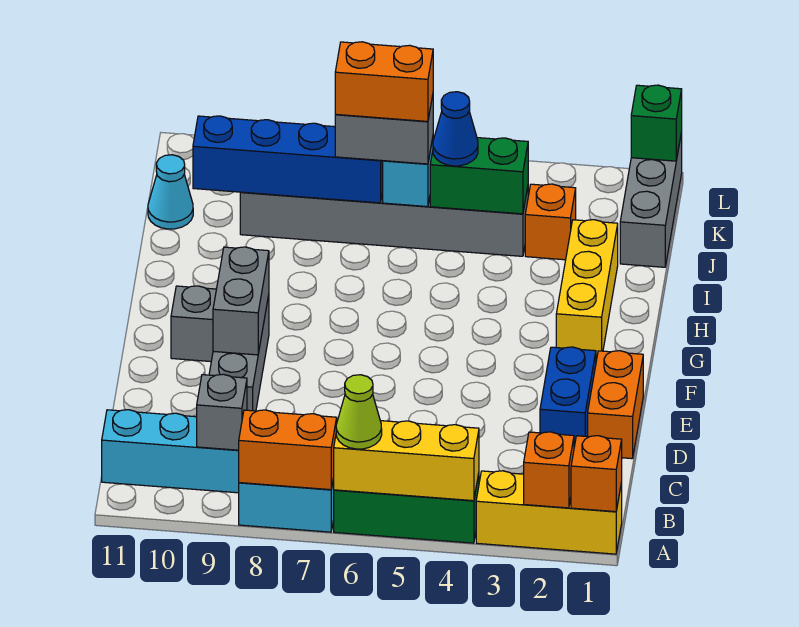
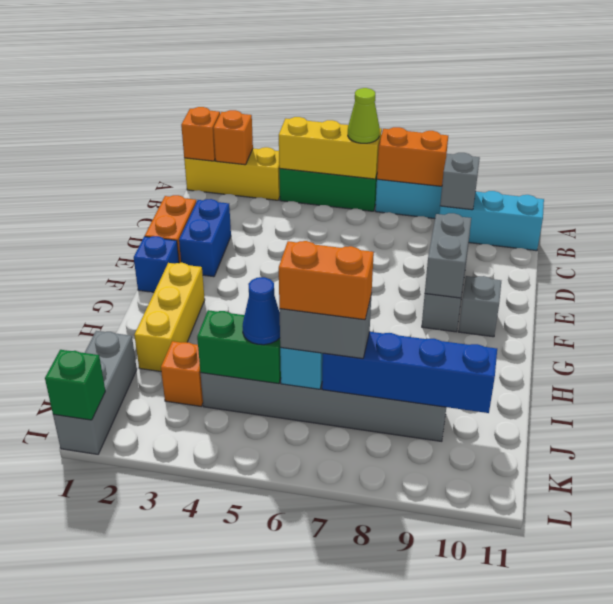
none -> blue 1x1 brick [134,236,179,292]
cyan 1x1 cone [148,155,193,229] -> none

